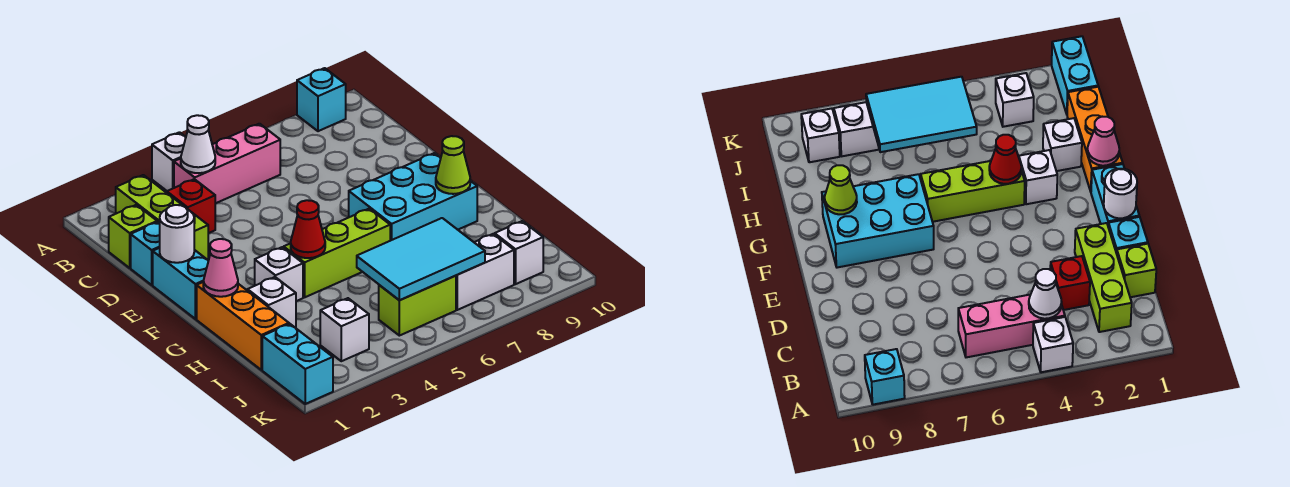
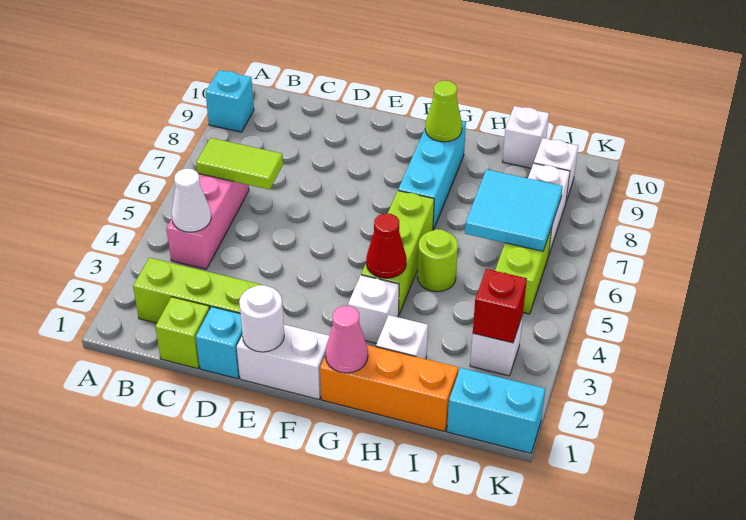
white 1x1 brick [152,132,186,191] -> white 1x1 brick moved to [502,106,549,168]
none -> lime 1x2 tile [196,138,283,190]
red 1x1 brick [167,179,215,233] -> red 1x1 brick moved to [473,269,527,343]
cyan 1x2 brick [153,248,208,319] -> white 1x2 brick [237,325,329,399]
cyan 2x3 brick [349,153,477,241] -> cyan 1x3 brick [398,121,466,230]
none -> lime 1x1 round brick [417,229,458,292]
cyan 2x3 tile [357,218,485,300] -> cyan 2x2 tile [465,169,563,251]

